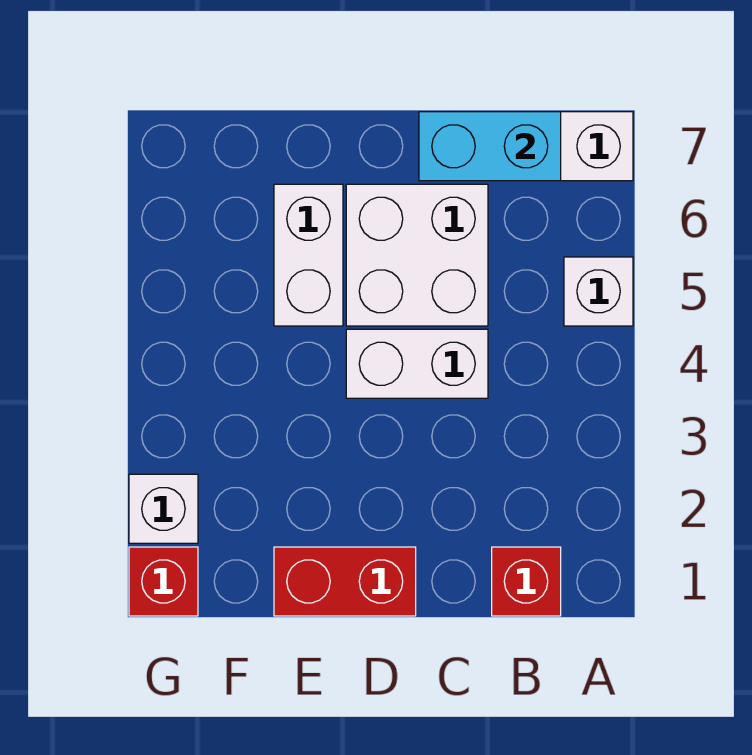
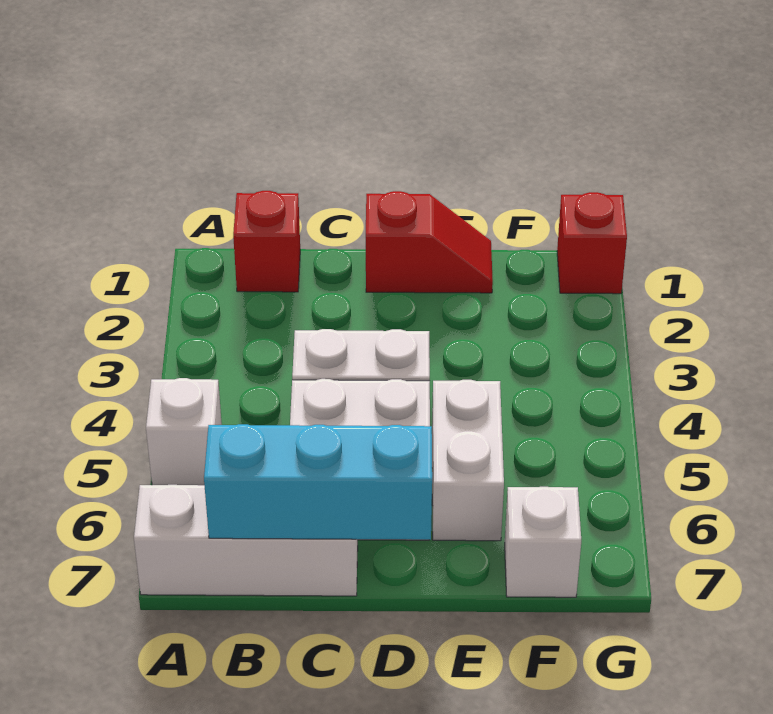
cyan 1x2 brick [419,112,561,181] -> cyan 1x3 brick [204,424,432,540]
red 1x2 brick [274,547,416,616] -> red 1x2 slope [366,191,493,293]
white 1x1 brick [129,474,198,543] -> white 1x1 brick moved to [505,487,581,597]

